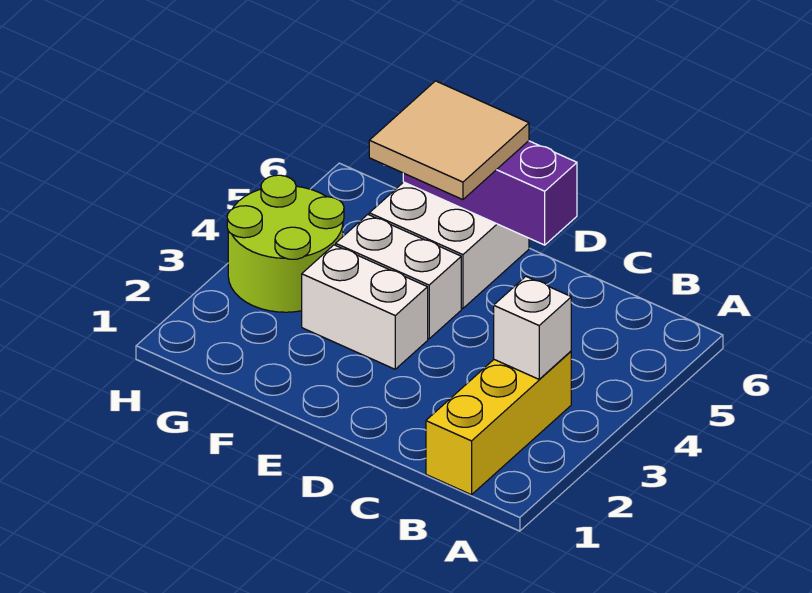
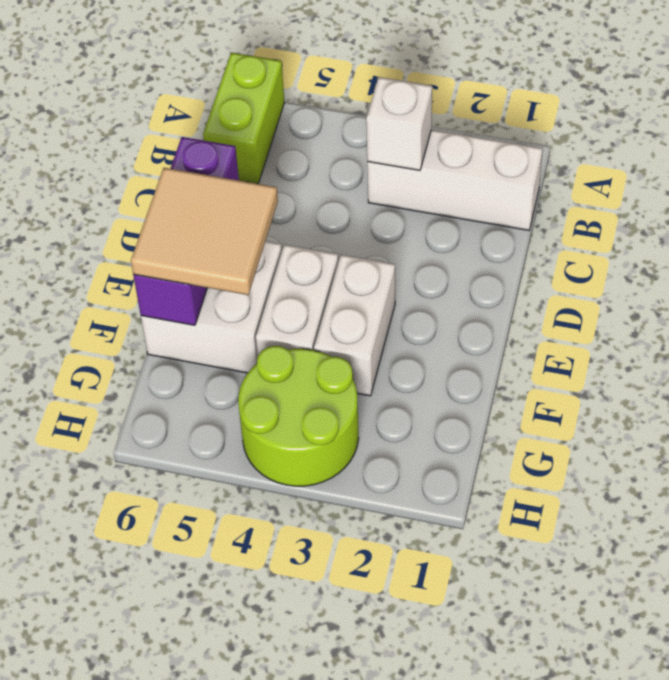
none -> lime 1x2 brick [203,53,284,184]
yellow 1x3 brick [426,351,571,495] -> white 1x3 brick [367,130,543,230]

